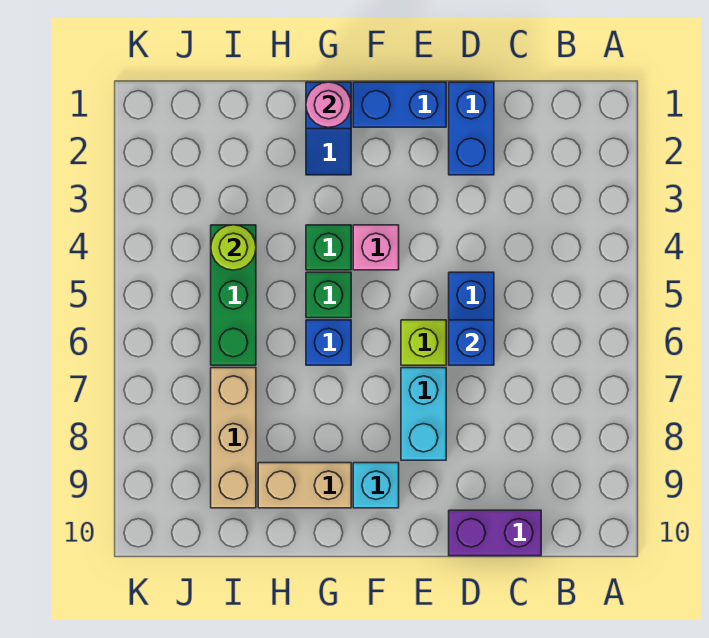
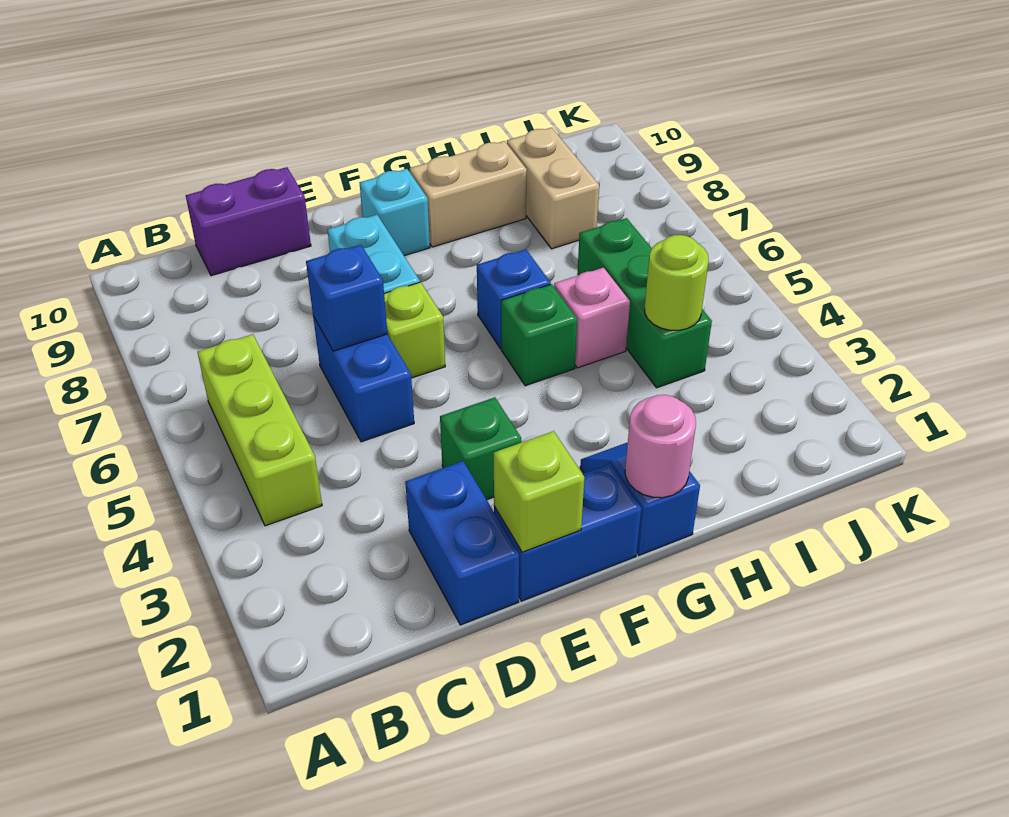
none -> lime 1x3 brick [198,334,322,526]
none -> lime 1x1 brick [494,431,584,552]
pink 1x1 brick [353,225,399,270] -> pink 1x1 brick moved to [554,268,630,368]
green 1x1 brick [306,225,351,270] -> green 1x1 brick moved to [440,397,521,500]
tan 1x3 brick [211,368,256,508] -> tan 1x2 brick [507,128,599,249]

